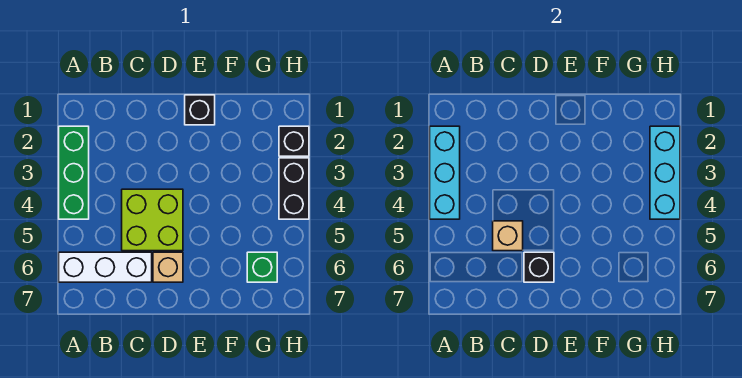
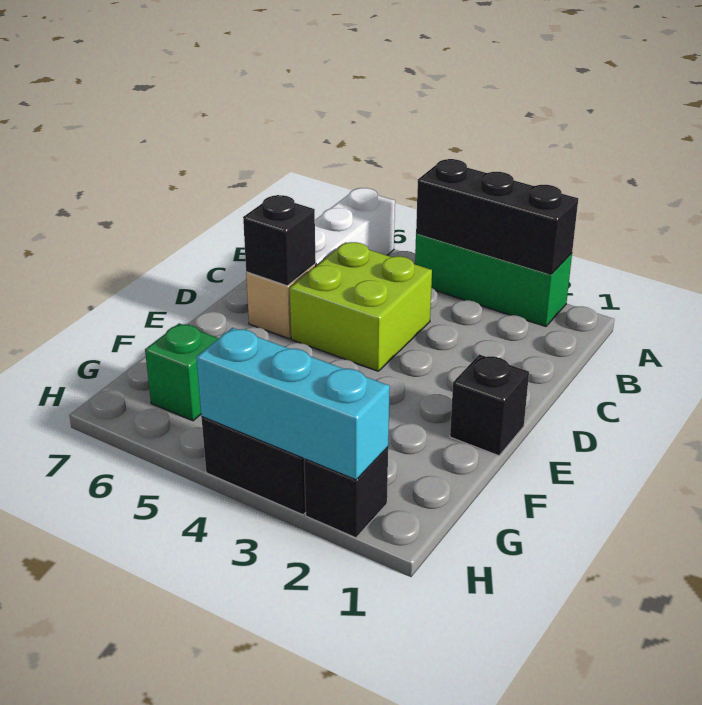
cyan 1x3 brick [430,126,460,219] -> black 1x3 brick [416,159,578,274]
tan 1x1 brick [493,221,523,251] -> none

